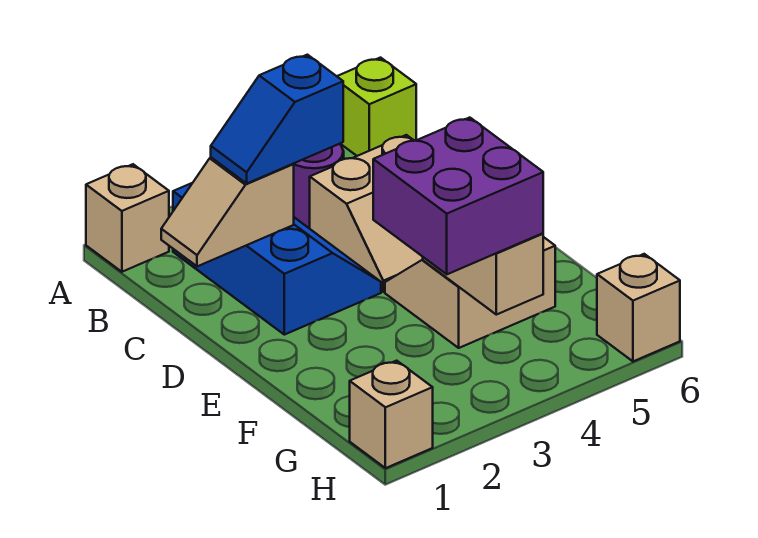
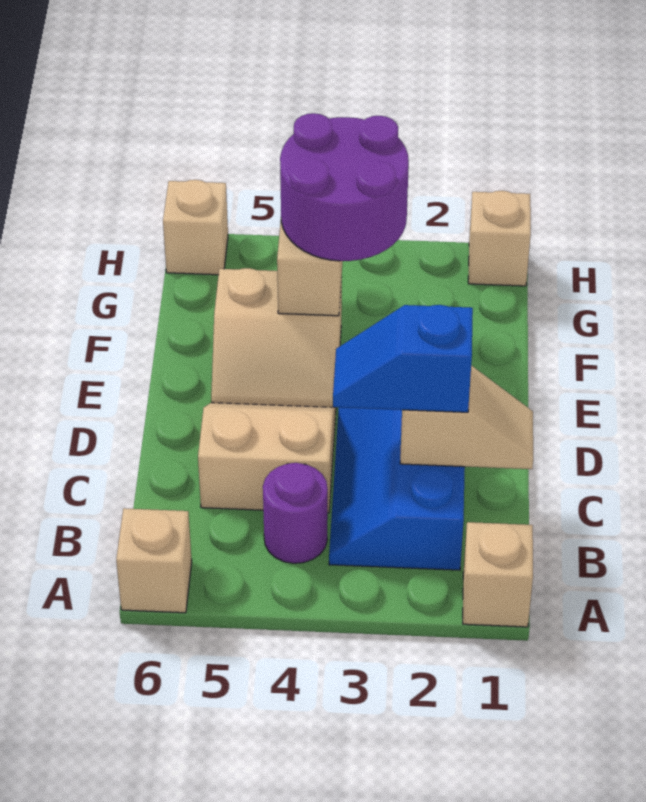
lime 1x1 brick [337,58,416,156] -> tan 1x1 brick [116,508,192,613]
blue 1x2 slope [211,55,343,183] -> blue 1x2 slope turned to [333,305,473,412]
purple 2x2 brick [373,118,543,274] -> purple 2x2 round brick [280,113,409,261]

